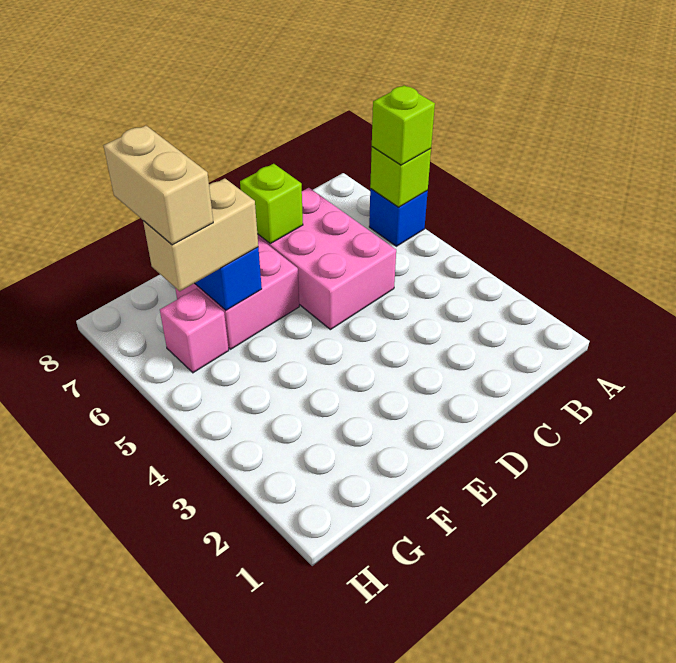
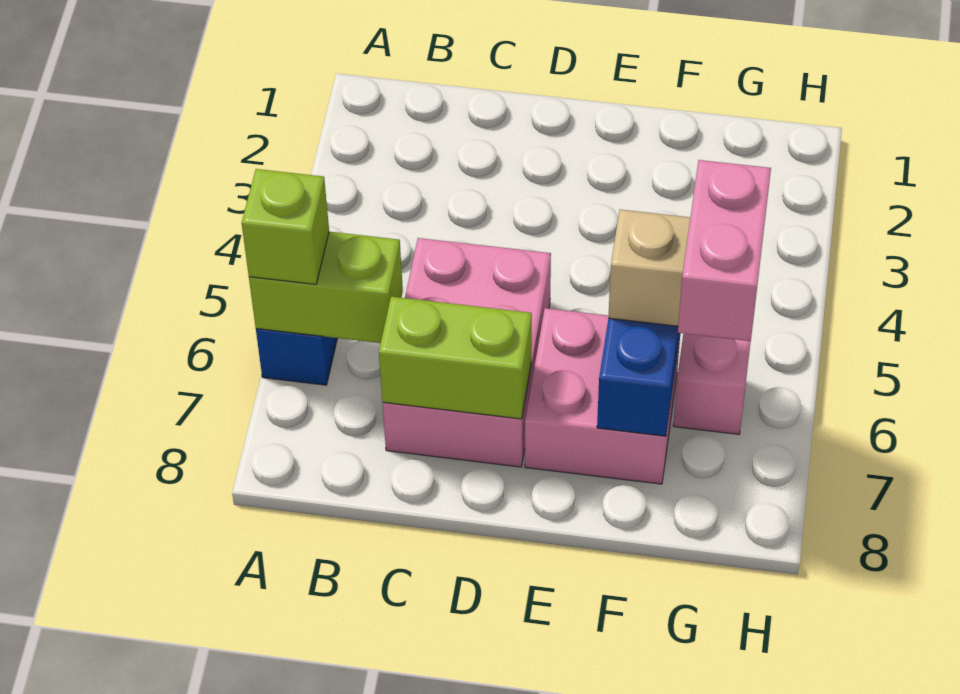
lime 1x1 brick [370,147,431,207] -> lime 1x2 brick [249,232,403,343]
lime 1x1 brick [240,164,303,244] -> lime 1x2 brick [379,297,532,419]
tan 1x2 brick [104,126,213,245] -> pink 1x2 brick [678,160,771,341]

